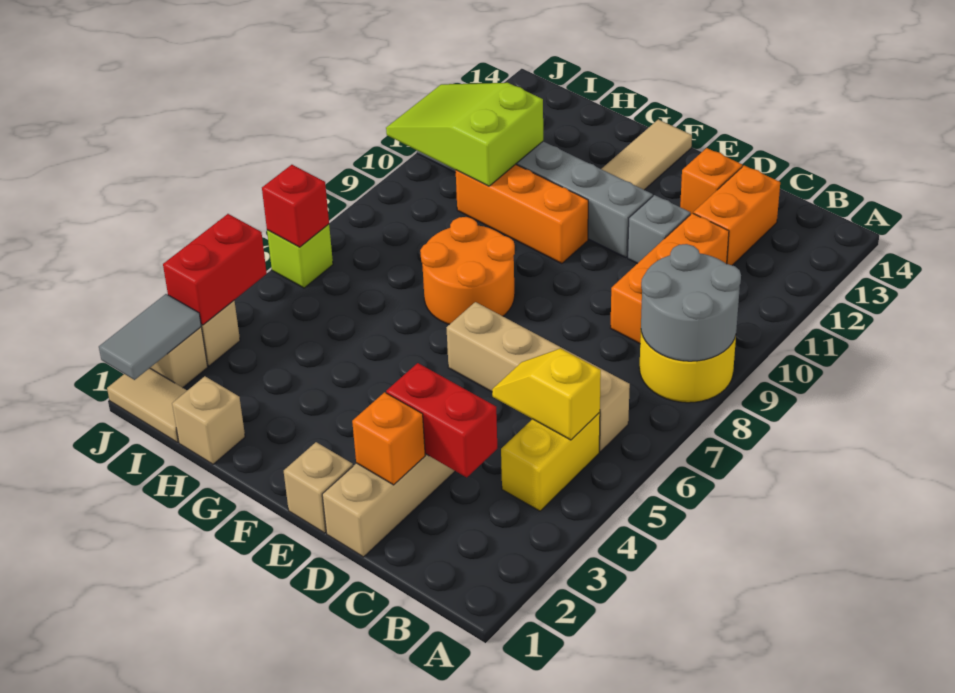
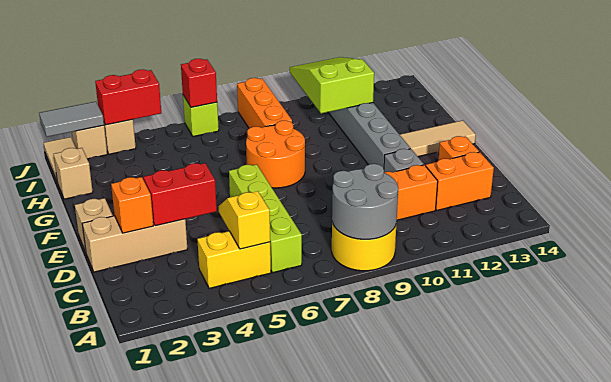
tan 1x4 brick [446,302,630,452] -> lime 1x4 brick [229,164,302,273]
red 1x2 brick [386,363,497,477] -> red 1x2 brick turned to [144,163,217,226]
orange 1x3 brick [456,164,588,264] -> orange 1x3 brick moved to [237,78,292,128]

